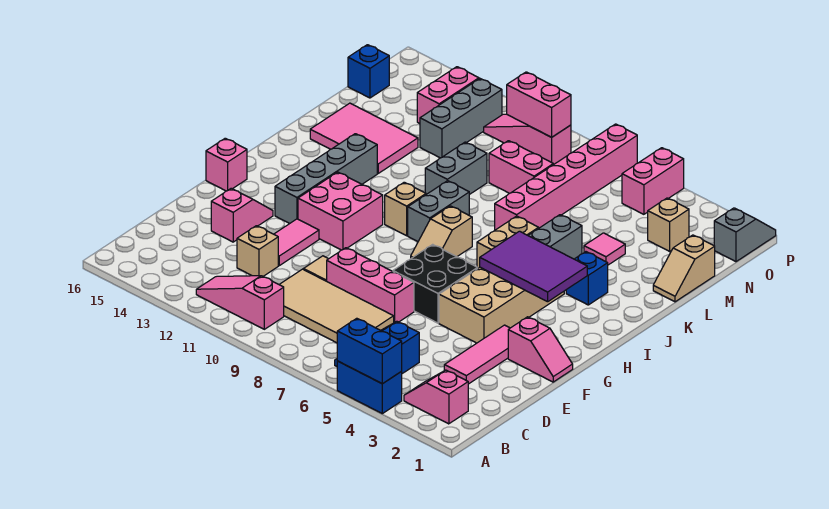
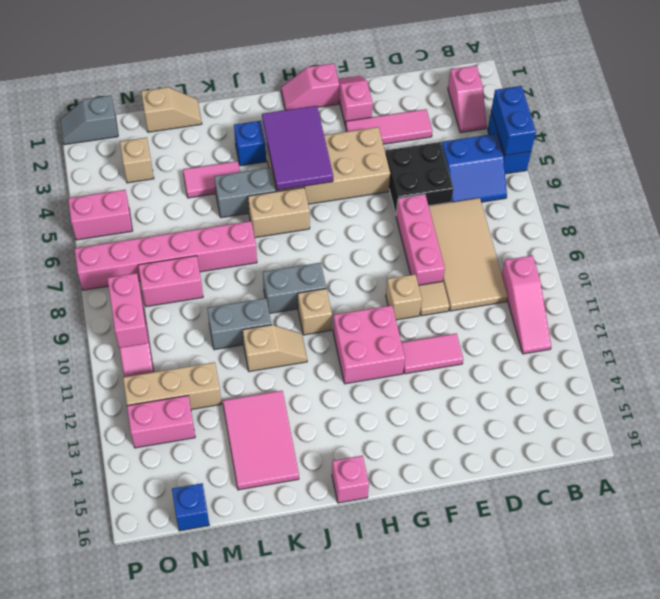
tan 1x1 brick [237,226,278,276] -> tan 1x1 brick moved to [386,274,422,320]
pink 1x2 slope [211,188,273,242] -> pink 1x2 slope moved to [281,63,339,110]
black 2x2 brick [393,244,478,323] -> black 2x2 brick moved to [386,142,454,214]
grey 1x4 brick [275,134,377,224] -> none
pink 1x1 brick [206,138,247,191] -> pink 1x1 brick moved to [332,456,369,503]
tan 1x2 slope [411,206,472,258] -> tan 1x2 slope moved to [243,325,307,372]
pink 1x1 tile [584,233,625,265] -> pink 1x2 tile [183,161,240,198]
pink 1x2 brick [489,141,553,193] -> pink 1x2 brick turned to [138,256,203,307]
grey 1x3 brick [420,79,502,158] -> tan 1x3 brick [123,362,221,409]

